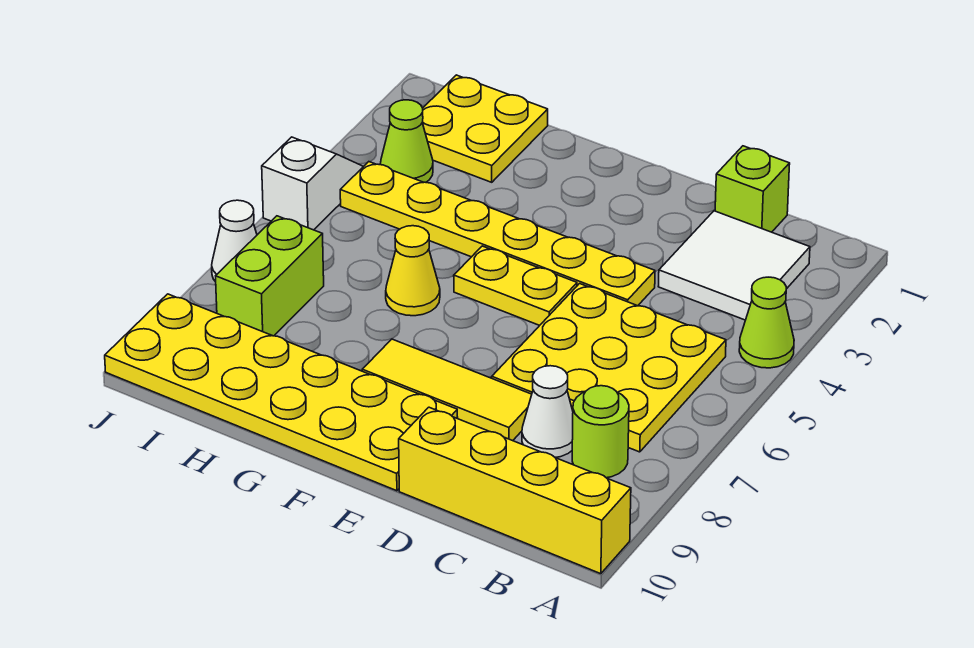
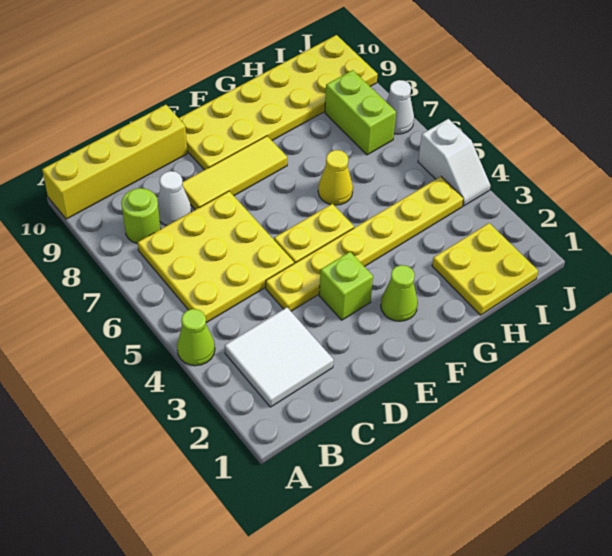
lime 1x1 brick [715,146,790,232] -> lime 1x1 brick moved to [319,252,373,320]
lime 1x1 cone [380,100,433,182] -> lime 1x1 cone moved to [381,265,418,321]

